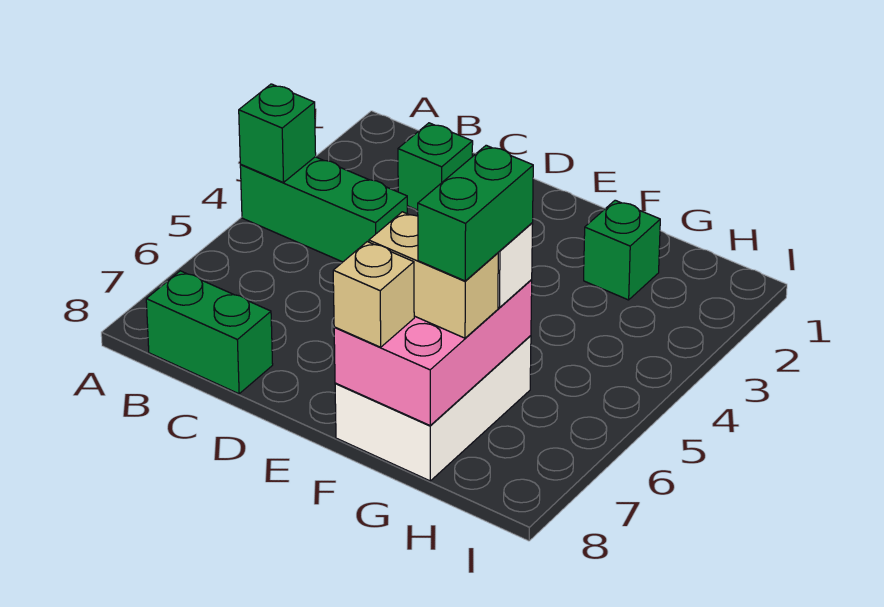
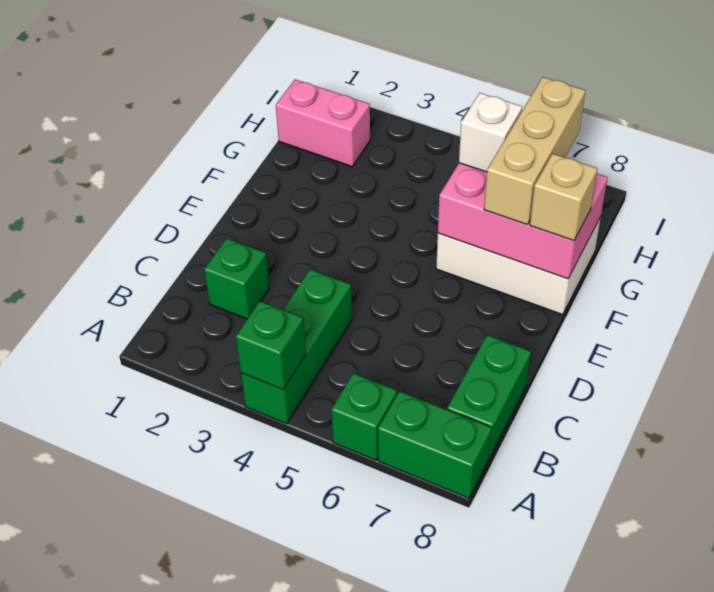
tan 1x2 brick [369,212,498,338] -> tan 1x3 brick [484,77,585,225]
green 1x1 brick [584,200,660,300] -> green 1x1 brick moved to [331,373,397,460]
green 1x2 brick [418,145,533,281] -> green 1x2 brick moved to [378,391,492,498]
none -> pink 1x2 brick [276,79,370,166]

